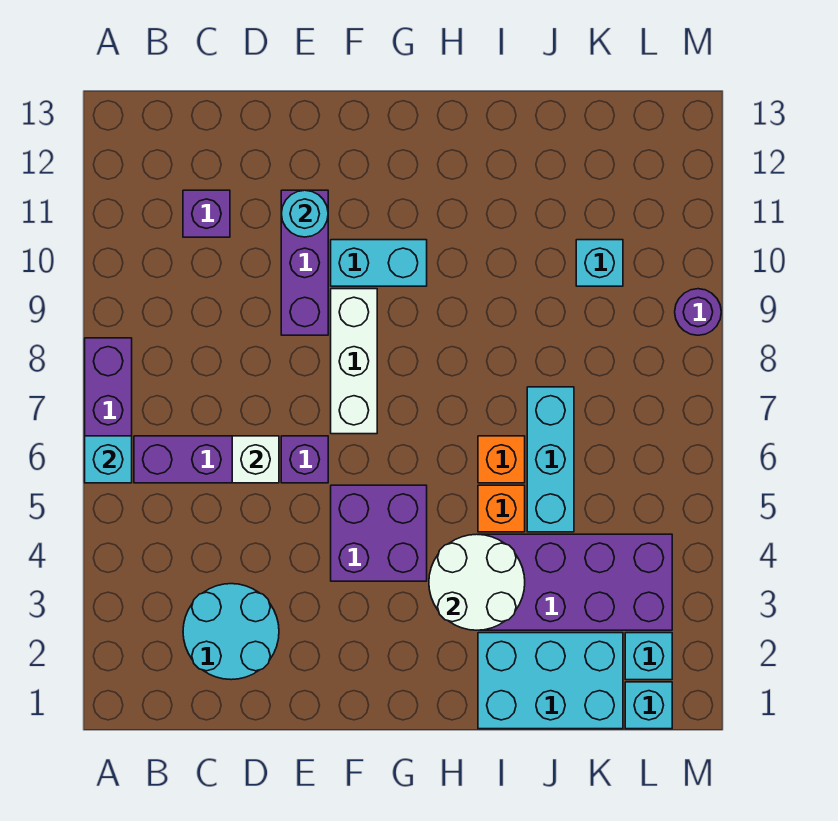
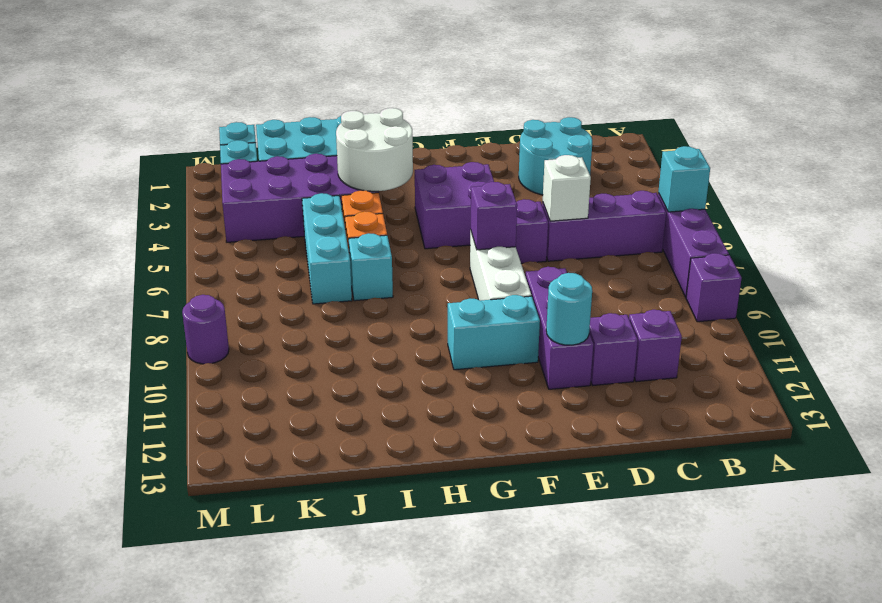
none -> purple 1x1 brick [686,253,742,322]
none -> purple 1x1 brick [589,313,638,385]
none -> purple 1x1 brick [471,182,517,250]
cyan 1x1 brick [576,240,623,286] -> cyan 1x1 brick moved to [349,233,393,301]

